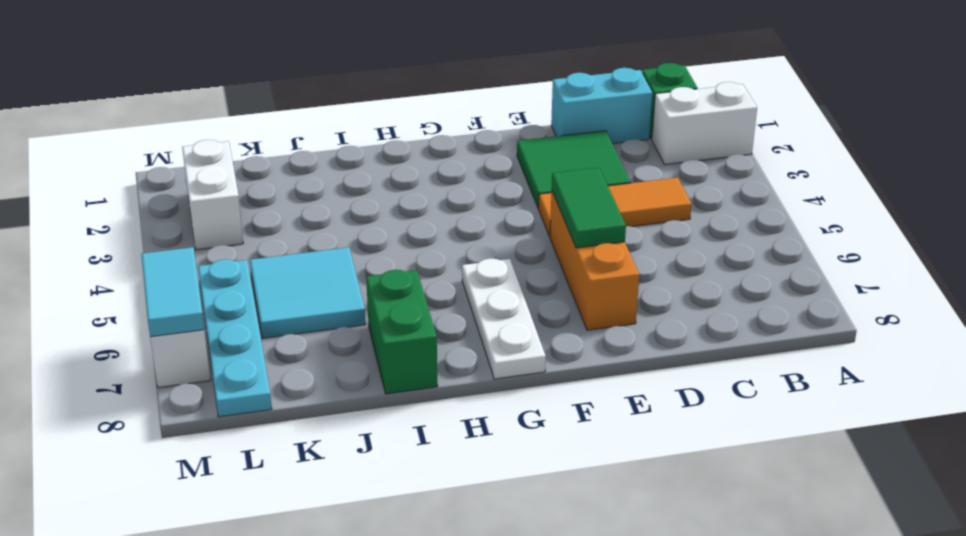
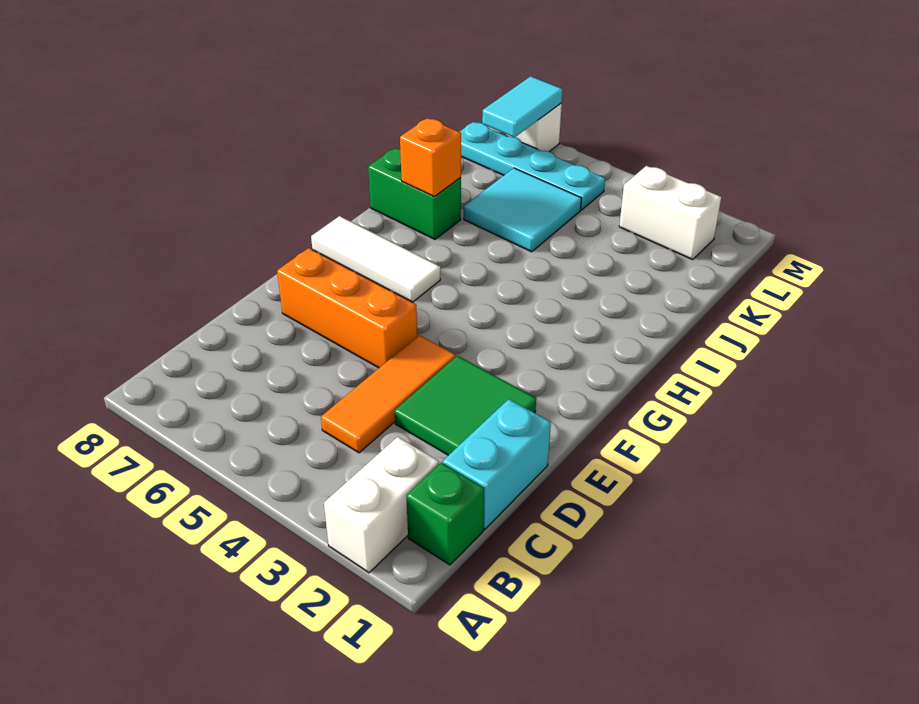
green 1x2 tile [552,168,626,248] -> none
white 1x3 plate [462,258,546,379] -> white 1x3 tile [311,216,440,302]
none -> orange 1x1 brick [400,118,461,197]
cyan 1x2 tile [141,247,204,337] -> cyan 1x2 tile turned to [482,76,563,137]

